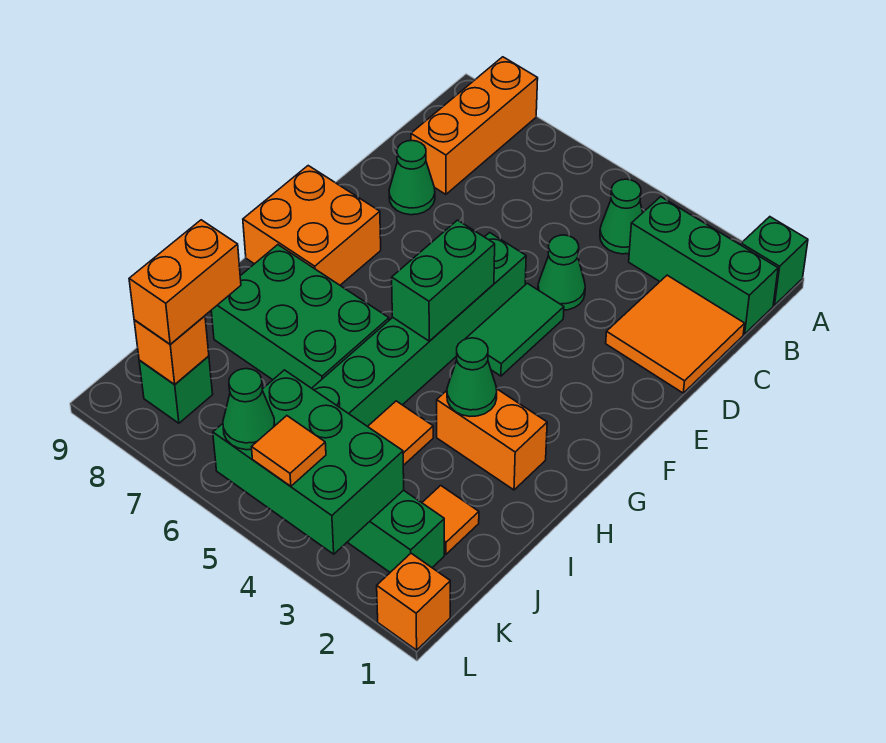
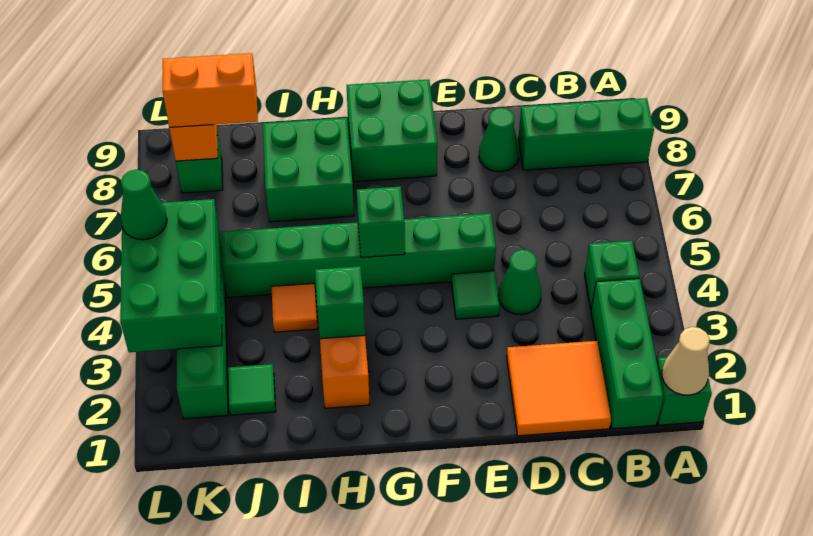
none -> tan 1x1 cone [662,327,709,395]
orange 1x3 brick [411,57,538,194] -> green 1x3 brick [518,98,654,170]
green 1x1 cone [600,179,643,254] -> green 1x1 brick [584,241,639,309]
green 1x2 tile [466,283,564,376] -> green 1x1 tile [451,271,499,319]
green 1x2 brick [392,220,495,341] -> green 1x1 brick [357,187,405,257]
orange 2x2 brick [243,166,381,285] -> green 2x2 brick [347,80,437,182]
green 1x1 cone [447,338,497,416] -> green 1x1 brick [315,266,365,339]
green 2x3 brick [211,245,389,388] -> green 2x2 brick [263,118,354,222]
orange 1x1 tile [422,485,479,554] -> green 1x1 tile [228,364,276,415]
orange 1x1 brick [377,553,450,650] -> none
orange 1x1 tile [252,416,326,486] -> none

